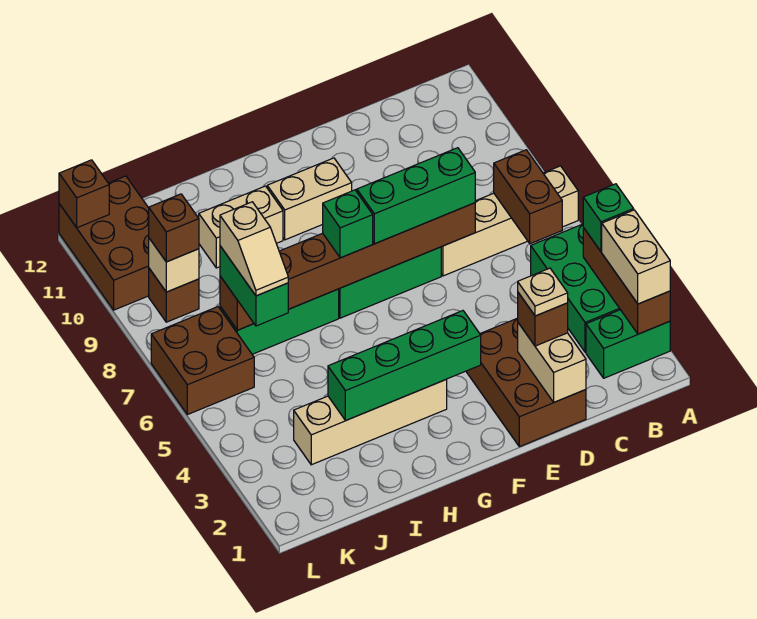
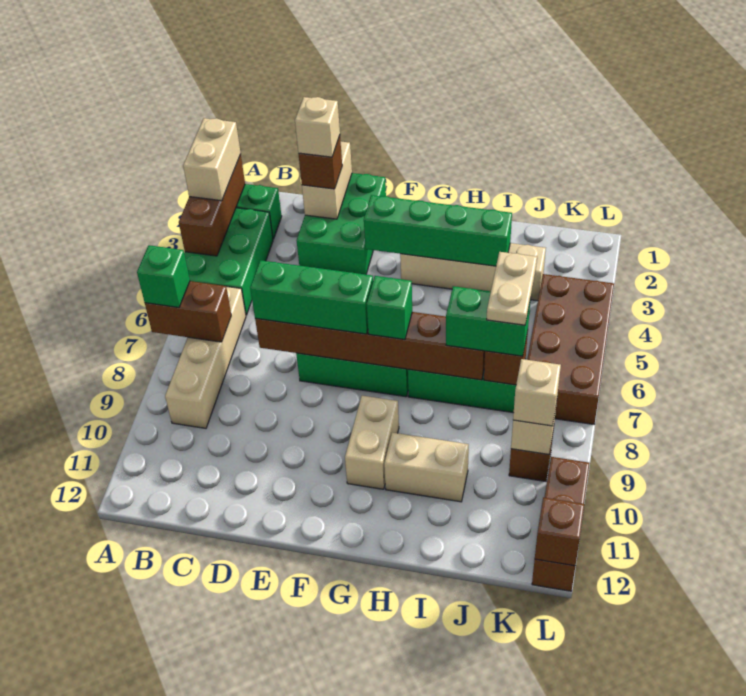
green 1x1 brick [583,184,634,252] -> green 1x1 brick moved to [137,245,190,308]
tan 1x4 brick [441,166,578,276] -> tan 1x4 brick turned to [165,286,246,428]
brown 1x2 brick [494,150,562,244] -> brown 1x2 brick turned to [145,281,231,342]
brown 2x3 brick [466,318,586,447] -> green 2x3 brick [297,173,386,274]
tan 1x1 plate [518,268,568,316] -> tan 1x1 brick [295,97,340,157]
tan 1x2 brick [267,158,352,240] -> tan 1x2 brick turned to [345,396,399,489]
green 1x2 brick [220,246,288,326] -> green 1x2 brick turned to [446,286,530,356]
tan 1x2 slope [220,202,288,296] -> tan 1x2 plate [487,252,537,325]
brown 2x2 brick [151,307,254,415] -> brown 2x4 brick [527,274,614,424]
brown 1x1 brick [149,194,199,262] -> tan 1x1 brick [513,359,561,426]
brown 2x3 brick [59,176,149,310] -> brown 1x3 brick [532,457,590,591]

